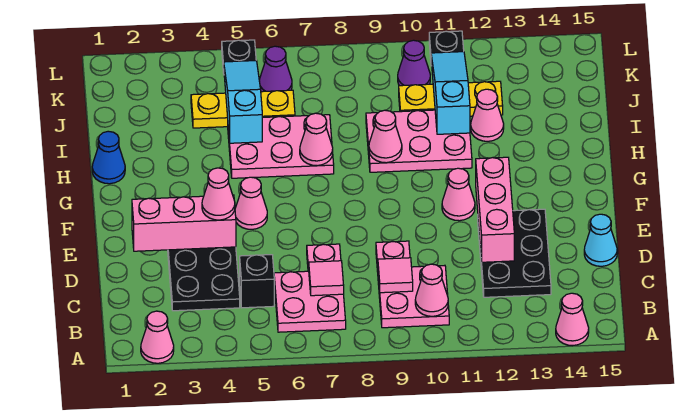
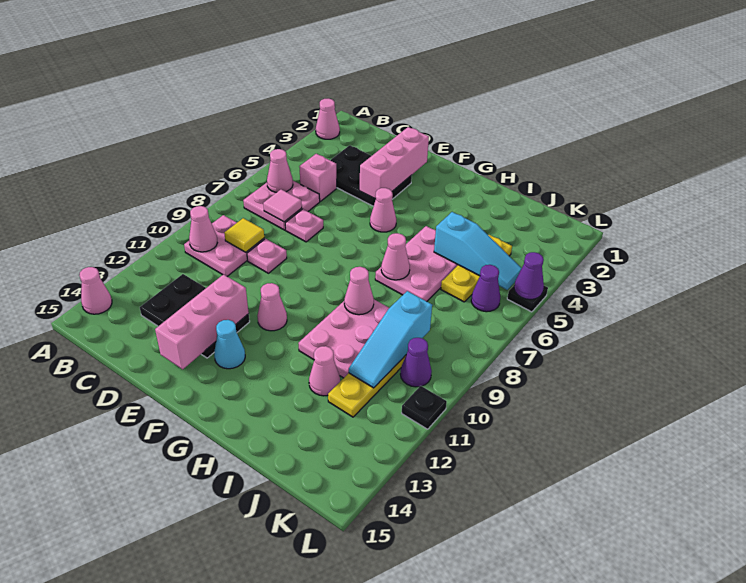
black 1x1 brick [240,255,274,308] -> pink 1x1 brick [299,154,337,201]
pink 1x1 tile [378,258,413,293] -> yellow 1x1 tile [224,218,264,252]
pink 1x3 brick [476,157,514,262] -> pink 1x3 brick turned to [155,275,249,369]
cyan 1x1 cone [584,214,617,266] -> cyan 1x1 cone moved to [214,320,245,369]
pink 1x1 cone [202,168,235,220] -> pink 1x1 cone moved to [267,149,293,192]
blue 1x1 cone [92,131,125,184] -> none
cyan 1x3 slope [431,52,470,134] -> cyan 1x3 slope turned to [349,291,432,388]
none -> purple 1x1 cone [514,252,544,299]

